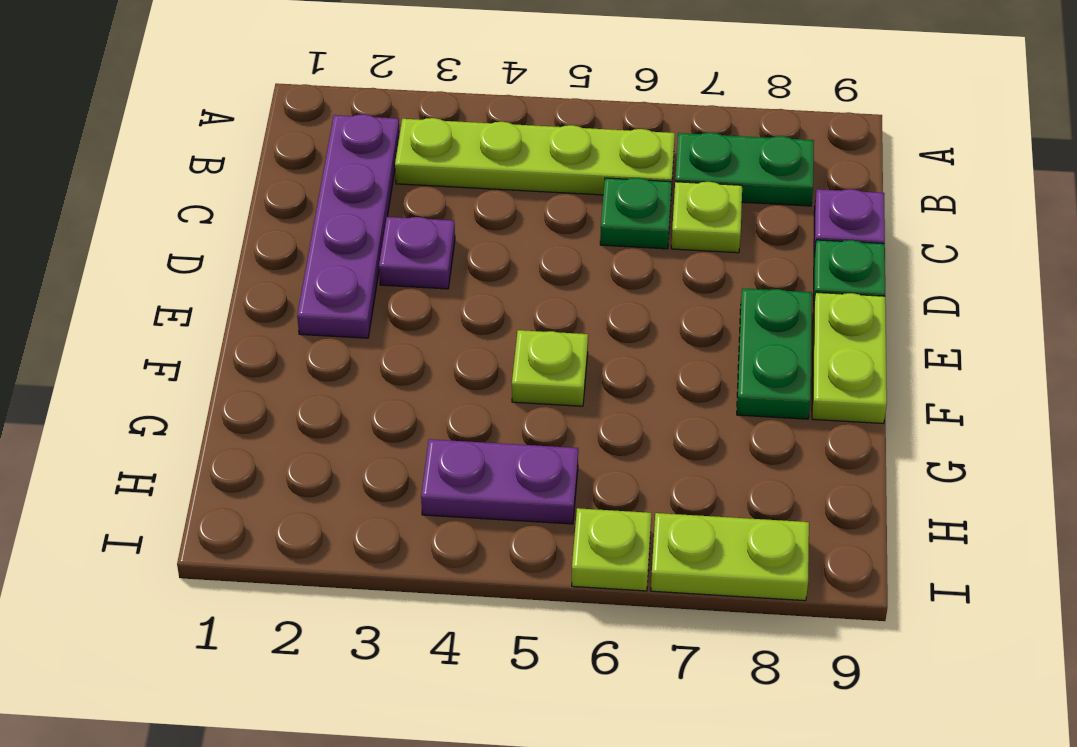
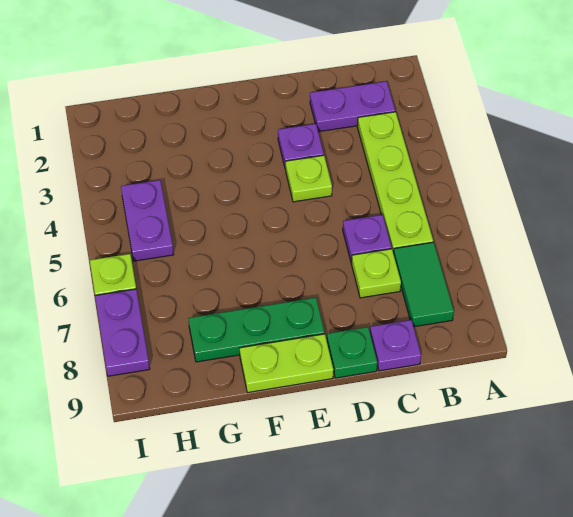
purple 1x4 plate [297,114,400,338] -> purple 1x2 plate [310,81,395,132]
green 1x2 plate [675,133,814,206] -> green 1x2 tile [394,242,454,327]
green 1x1 plate [600,178,672,249] -> purple 1x1 plate [343,215,391,263]
green 1x2 plate [737,288,812,419] -> green 1x3 plate [188,298,324,362]
lime 1x1 plate [512,330,588,406] -> lime 1x1 plate moved to [286,155,332,202]
lime 1x2 plate [651,513,809,601] -> purple 1x2 plate [95,289,150,376]

